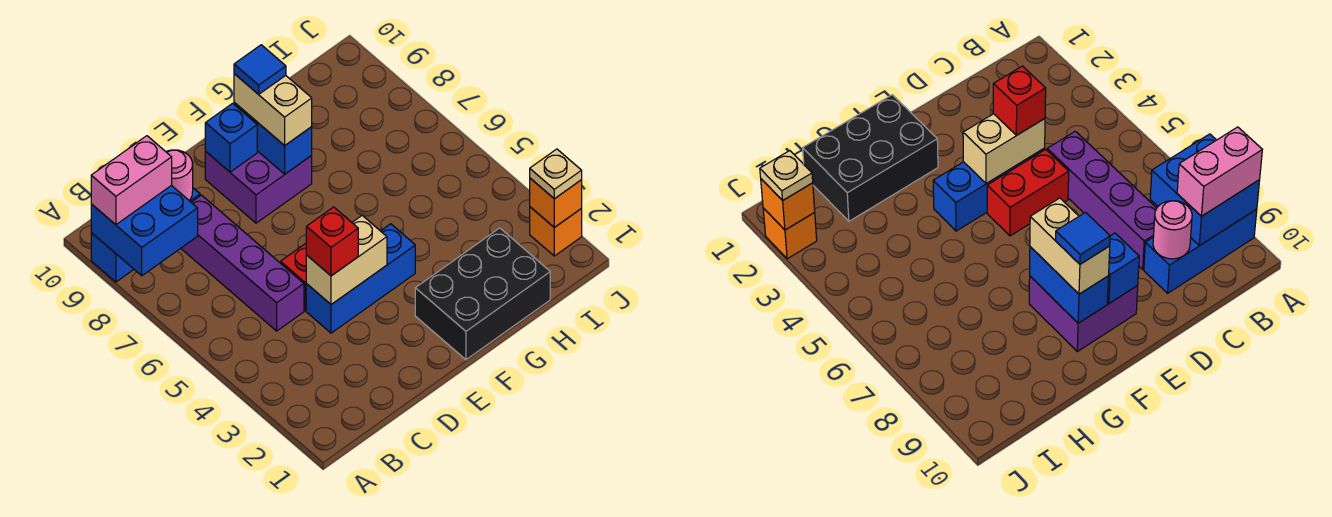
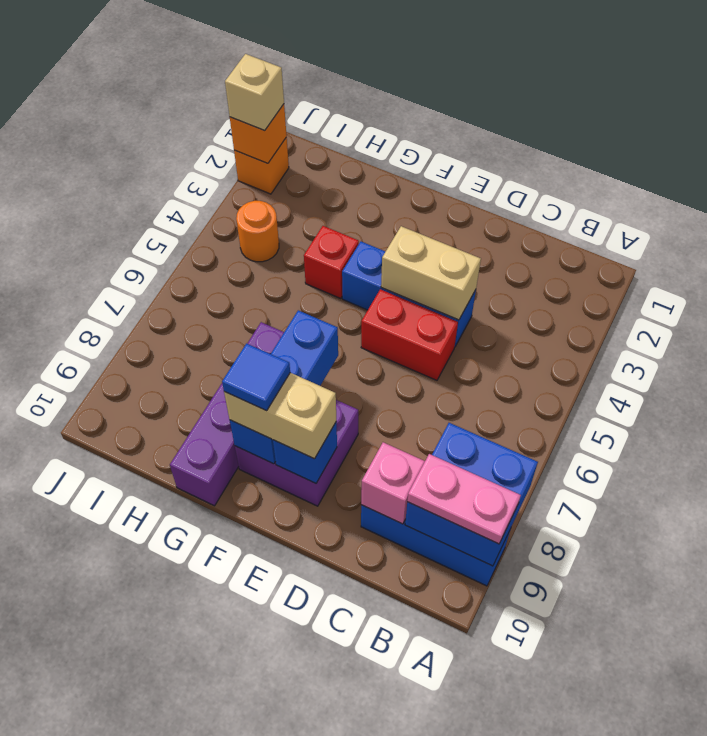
pink 1x2 brick [91,136,172,225] -> pink 1x2 plate [407,454,521,544]
purple 1x4 brick [181,195,304,331] -> purple 1x4 brick moved to [170,322,284,506]
pink 1x1 round brick [166,150,193,200] -> pink 1x1 brick [361,442,425,524]
red 1x1 brick [306,207,358,276] -> red 1x1 brick moved to [304,226,359,298]
black 2x3 brick [415,228,550,360] -> none
blue 1x2 brick [234,102,312,174] -> blue 1x3 brick [230,310,338,464]
tan 1x2 brick [234,74,312,146] -> tan 1x2 brick turned to [224,373,336,459]
none -> orange 1x1 round brick [236,201,279,262]
tan 1x1 plate [530,149,582,199] -> tan 1x1 brick [225,54,284,130]

